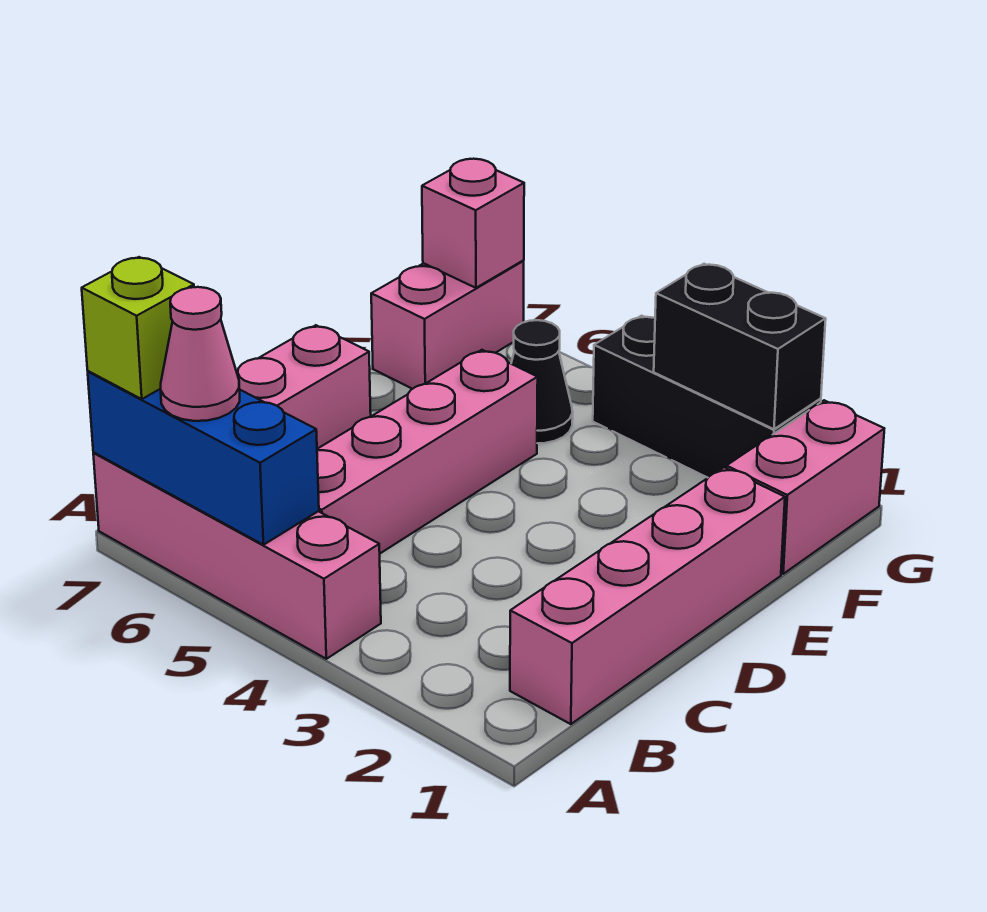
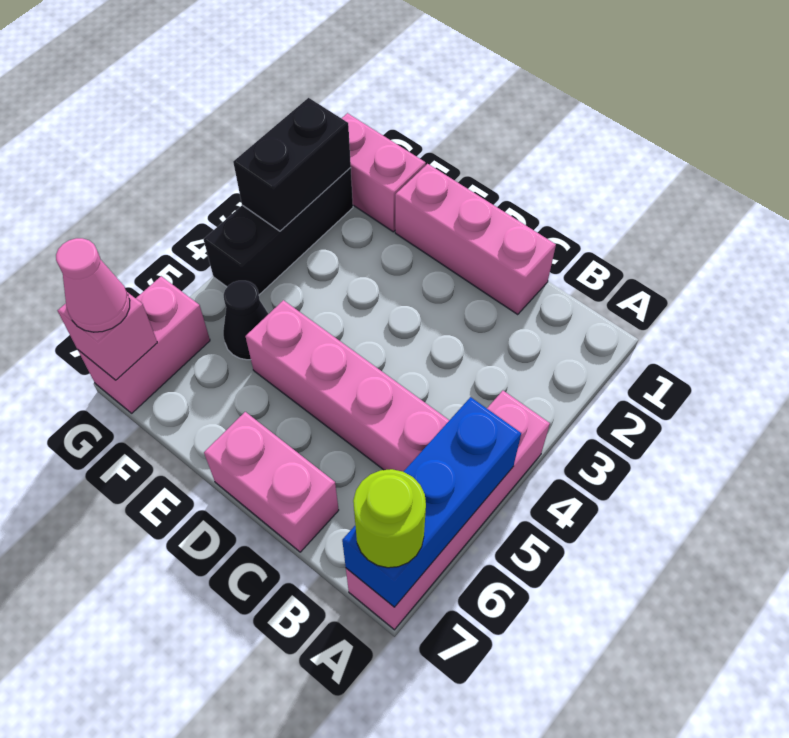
pink 1x1 cone [161,287,240,421] -> pink 1x1 cone moved to [56,238,130,332]
lime 1x1 brick [82,257,194,399] -> lime 1x1 round brick [353,469,426,568]
pink 1x4 brick [510,467,785,724] -> pink 1x3 brick [395,164,556,315]
pink 1x2 brick [371,261,524,389] -> pink 1x2 brick turned to [78,276,210,413]

